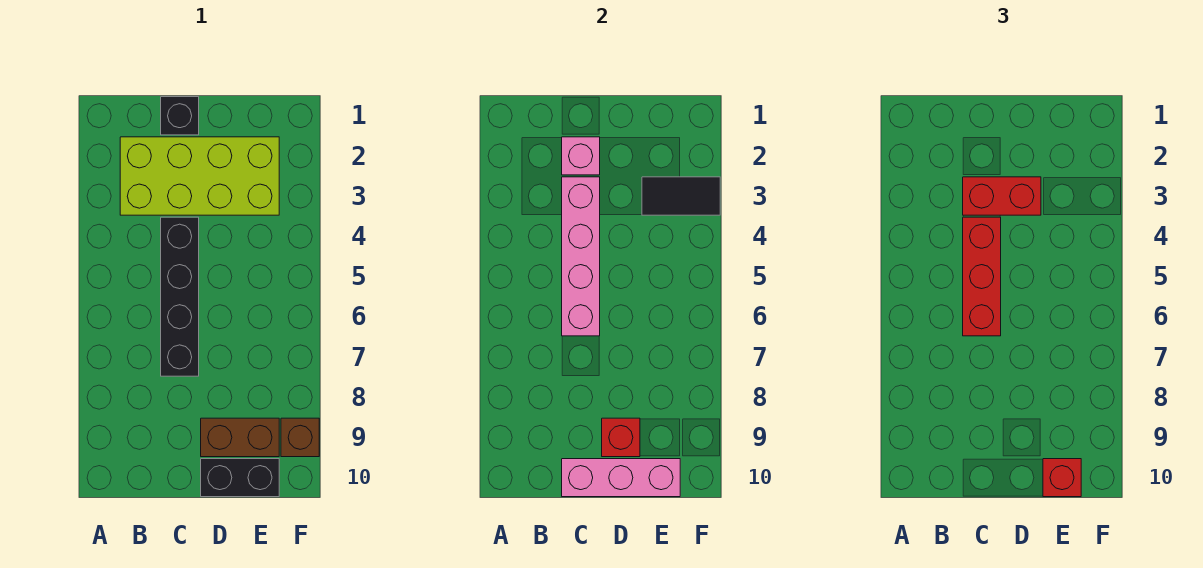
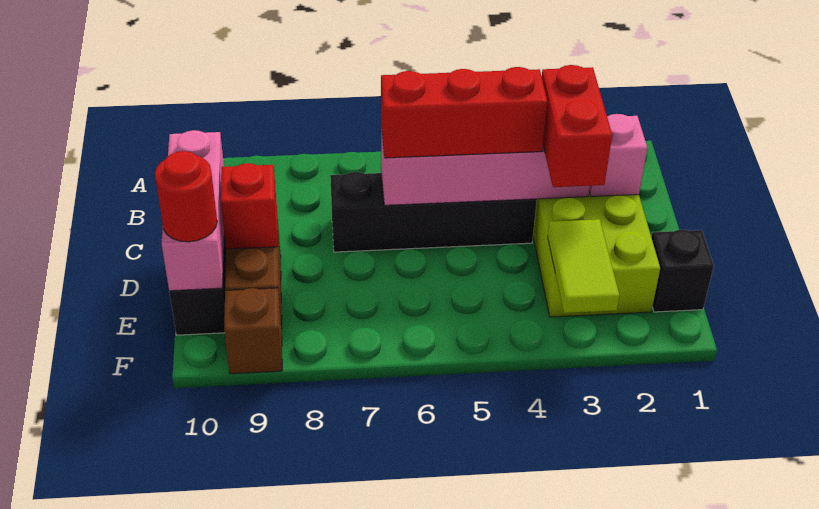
black 1x1 brick [161,97,199,135] -> black 1x1 brick moved to [651,230,714,312]
black 1x2 tile [642,177,720,215] -> lime 1x2 tile [548,219,619,313]
red 1x1 brick [1043,459,1081,497] -> red 1x1 round brick [155,151,217,242]

